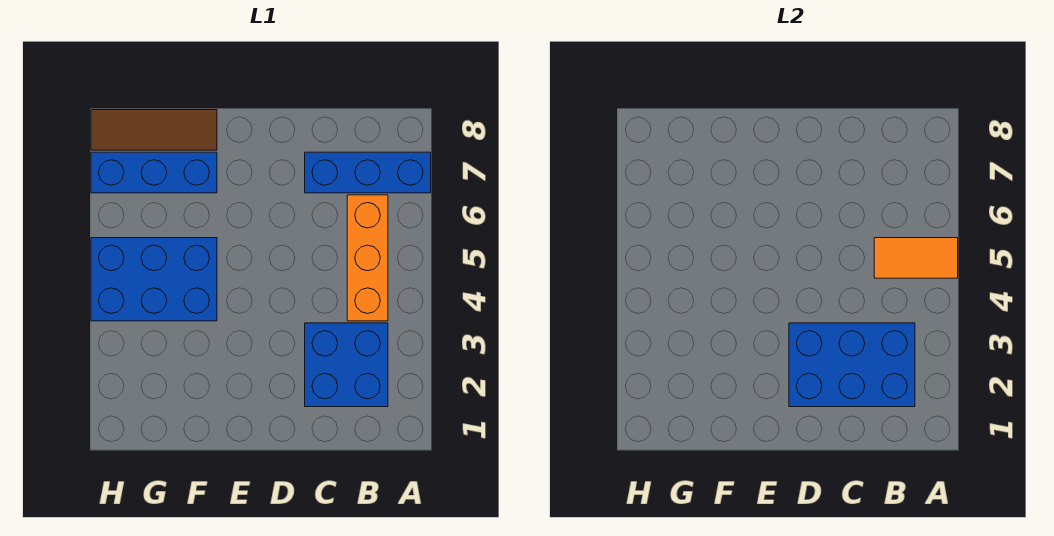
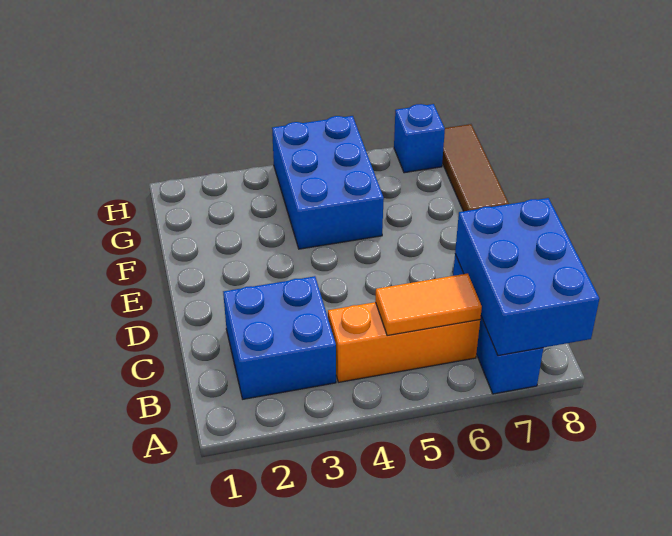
orange 1x2 tile [874,238,958,278] -> orange 1x2 tile turned to [375,273,482,336]
blue 2x3 brick [789,323,915,407] -> blue 2x3 brick moved to [455,198,600,356]
blue 1x3 brick [91,152,217,193] -> blue 1x1 brick [394,104,445,173]

